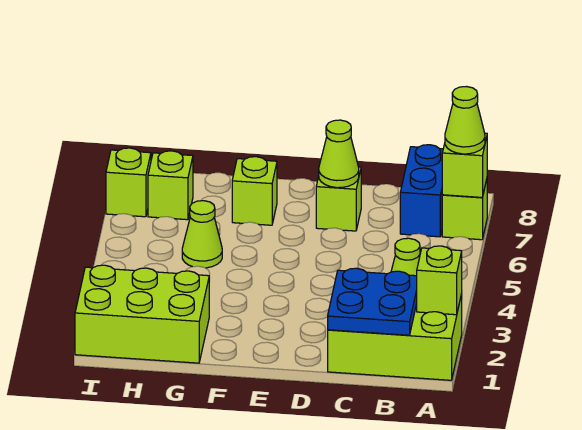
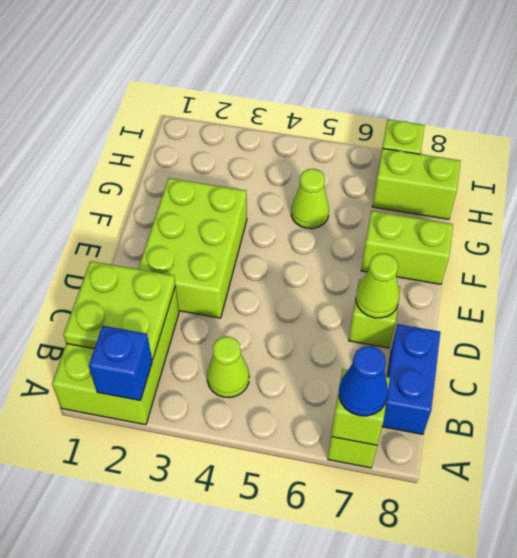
lime 1x1 brick [417,246,462,315] -> blue 1x1 brick [89,326,152,401]
lime 1x1 cone [445,87,485,154] -> blue 1x1 cone [339,346,388,416]
blue 2x2 plate [328,268,417,335] -> lime 2x2 plate [63,261,175,359]
blue 1x2 brick [400,145,443,237] -> blue 1x2 brick turned to [382,324,440,434]
lime 1x1 brick [232,157,277,225] -> lime 1x2 brick [361,211,453,284]
lime 2x3 brick [75,265,209,363] -> lime 2x3 brick moved to [138,178,247,318]
lime 1x1 brick [148,151,193,220] -> lime 1x2 brick [372,148,461,219]

